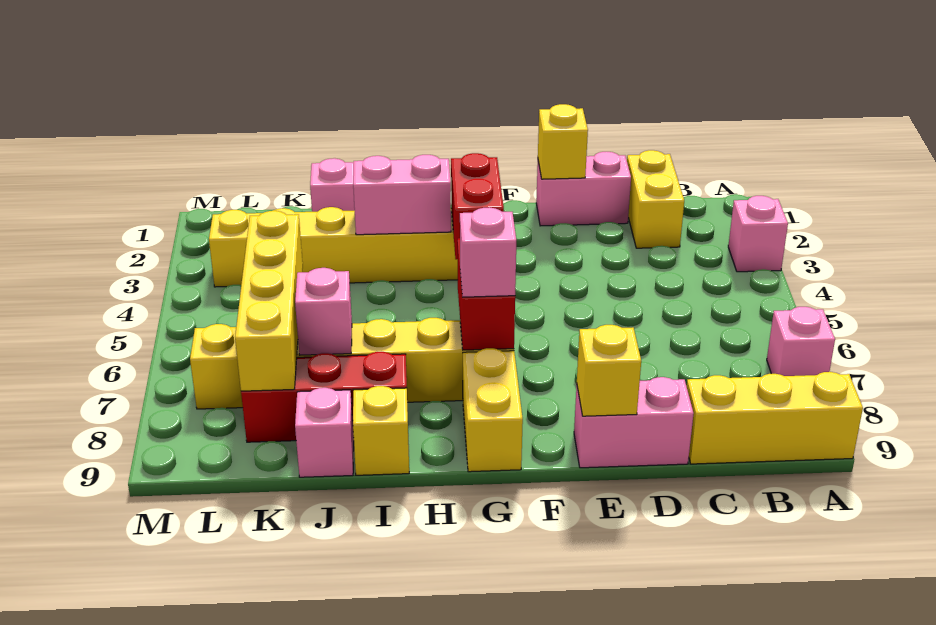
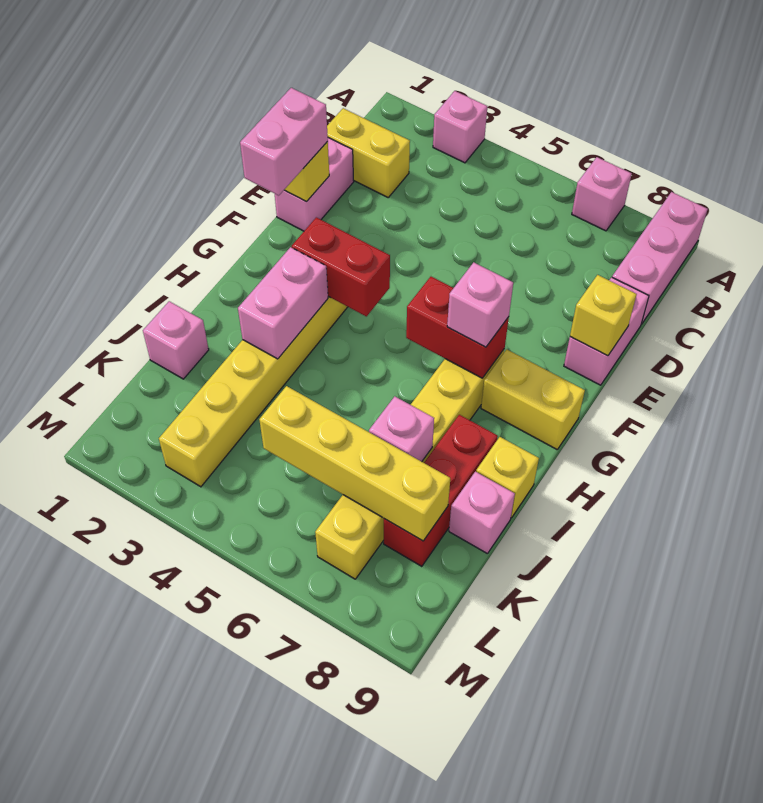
yellow 1x3 brick [686,372,863,464] -> pink 1x3 brick [612,192,708,324]
none -> pink 1x2 brick [240,88,328,196]

